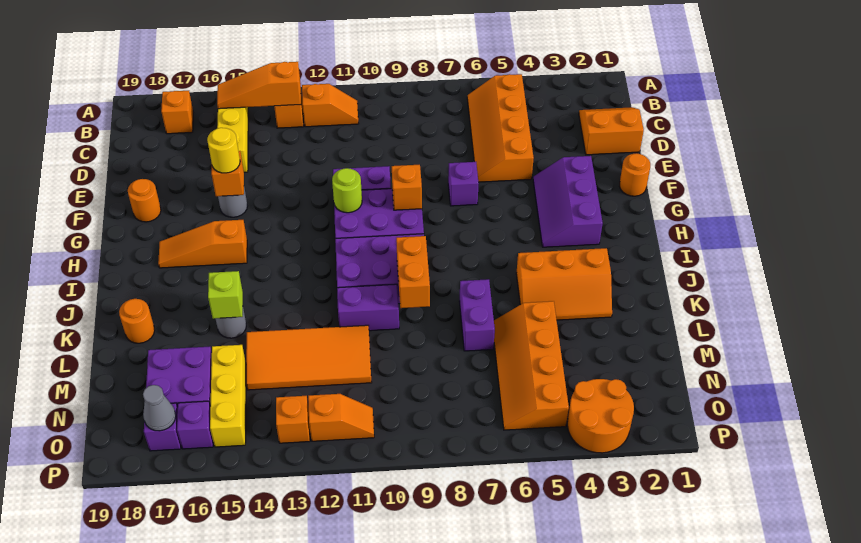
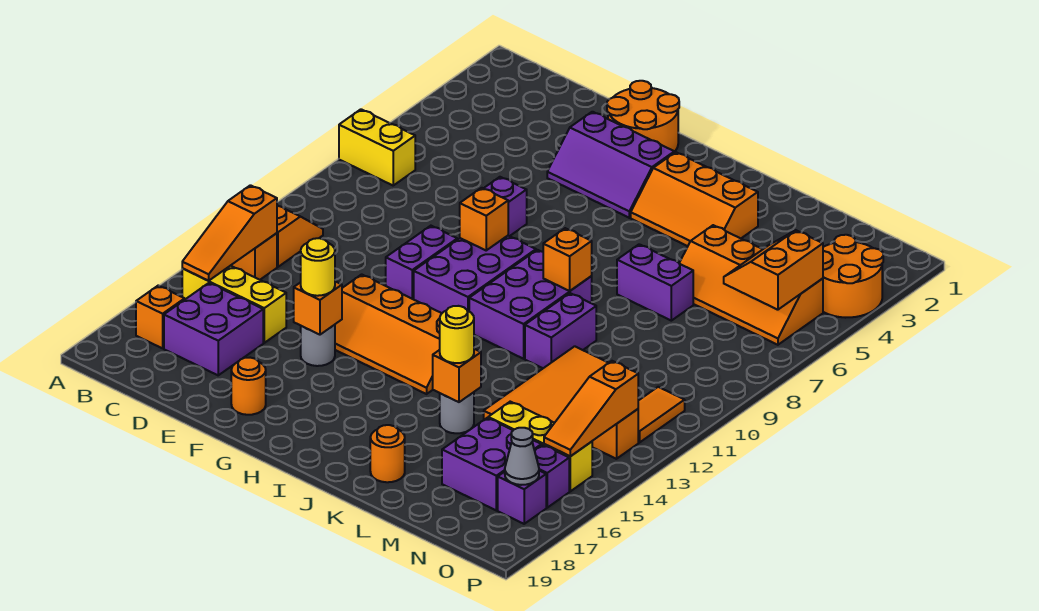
none -> yellow 1x2 brick [339,109,415,185]
orange 2x4 slope [467,74,534,182] -> orange 2x4 slope moved to [335,274,442,394]
orange 2x2 slope [579,107,644,155] -> orange 2x2 slope moved to [724,230,823,310]
none -> purple 2x2 brick [164,283,263,375]
orange 1x1 round brick [619,153,650,196] -> orange 2x2 round brick [607,81,679,152]
lime 1x1 round brick [332,168,362,213] -> none
orange 1x3 slope [158,220,247,268] -> orange 1x3 slope moved to [544,361,638,456]
orange 2x3 slope [516,248,612,320] -> orange 2x3 slope turned to [631,152,758,246]
orange 1x2 brick [396,236,430,308] -> orange 1x1 brick [543,228,592,291]
lime 1x1 brick [208,271,243,319] -> orange 1x1 brick [433,349,481,402]
none -> yellow 1x1 round brick [440,306,474,363]
orange 1x2 slope [308,394,374,441] -> orange 1x2 tile [638,387,685,443]

